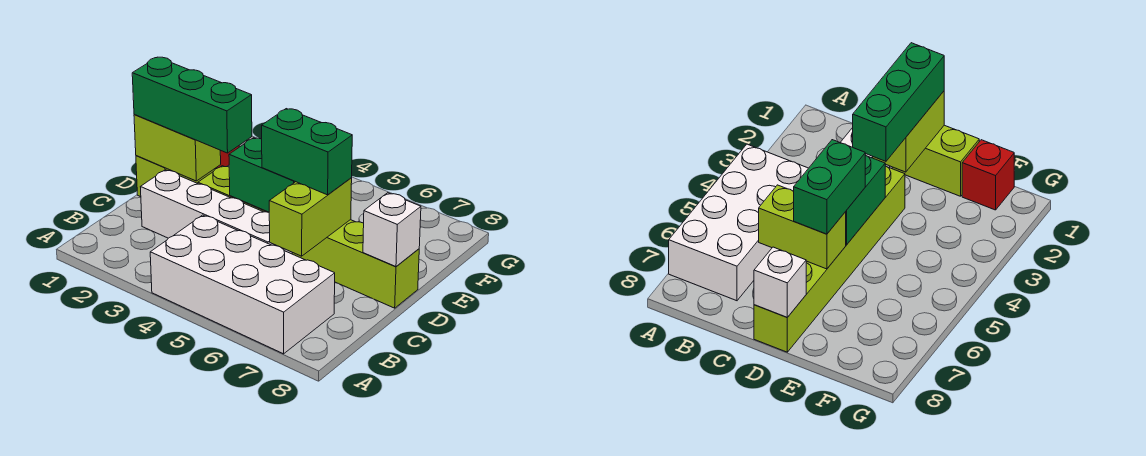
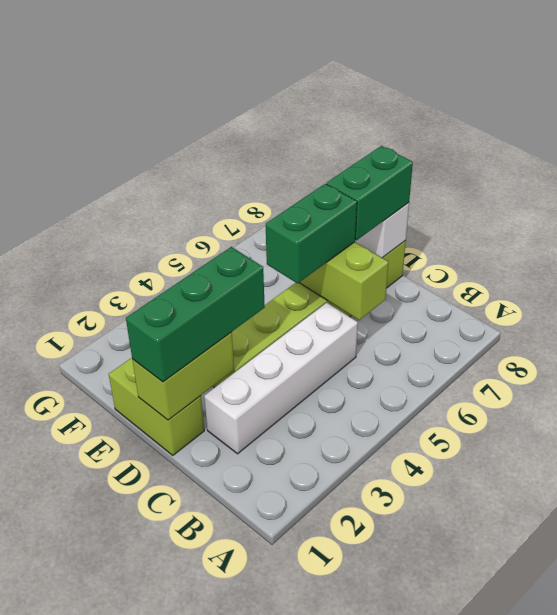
white 2x4 brick [150,215,335,354] -> none
green 1x2 brick [229,138,295,212] -> green 1x2 brick moved to [327,146,413,240]
red 1x1 brick [962,140,1014,210] -> none

